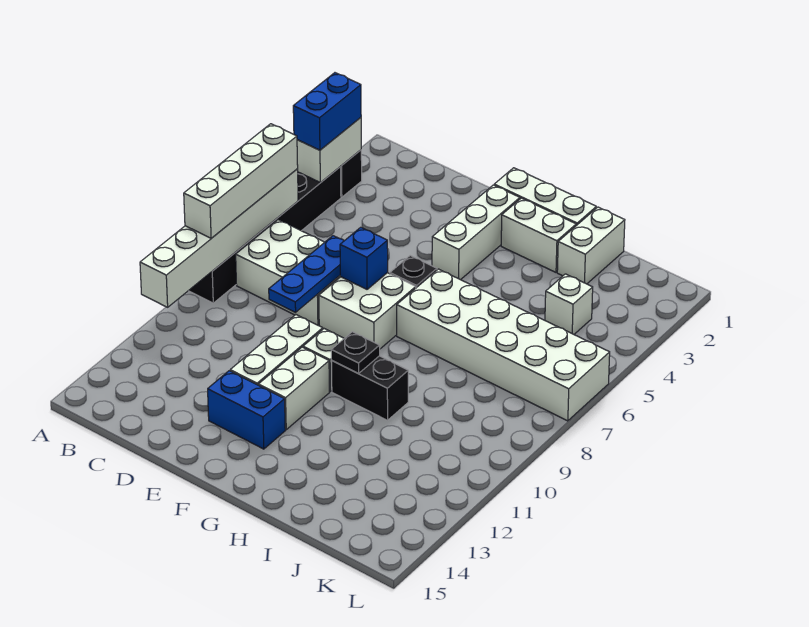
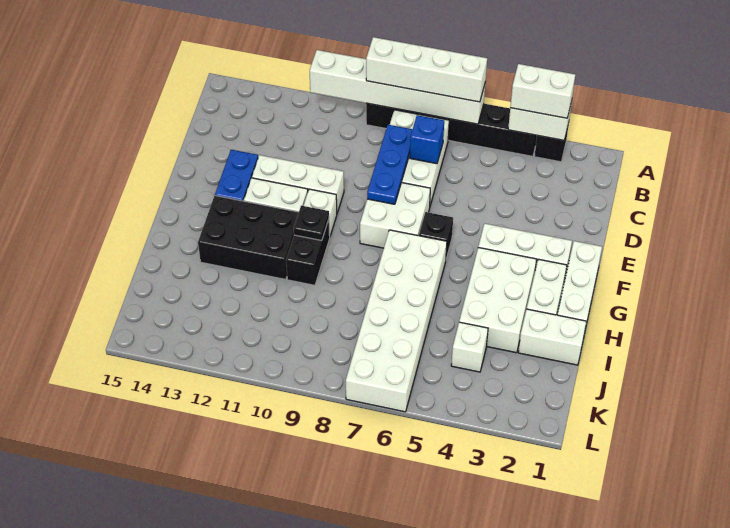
blue 1x2 brick [293,73,361,150] -> white 1x2 brick [510,64,575,118]
blue 1x3 plate [269,236,344,312] -> blue 1x3 plate turned to [367,125,412,204]
blue 1x1 brick [340,227,388,289] -> blue 1x1 brick moved to [410,115,444,164]
none -> white 2x3 brick [459,248,537,353]
none -> black 2x3 brick [198,196,299,280]

